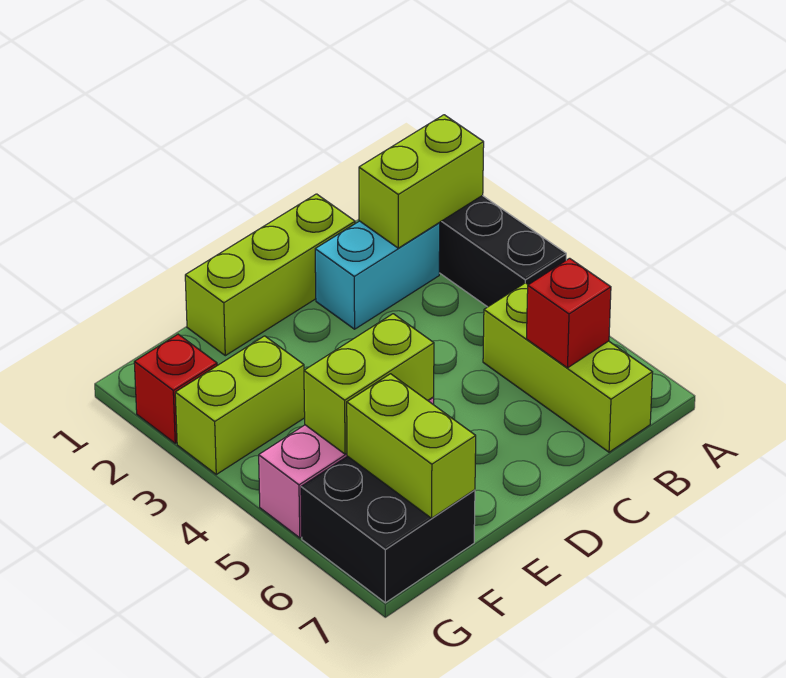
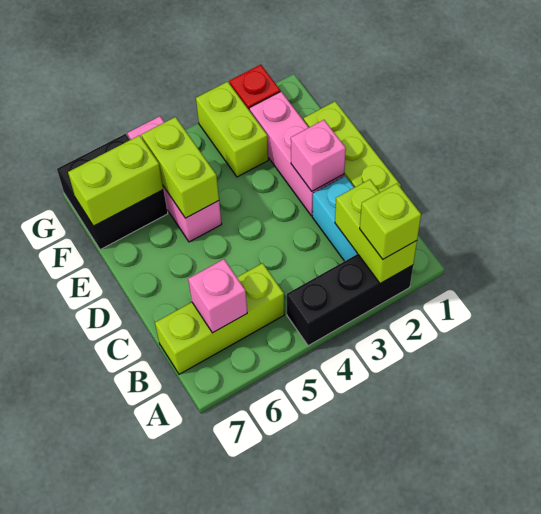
none -> lime 1x1 brick [360,183,421,259]
red 1x1 brick [527,258,611,368] -> pink 1x1 brick [188,259,247,333]
none -> pink 1x3 brick [250,91,344,216]
none -> pink 1x1 brick [291,120,346,191]

